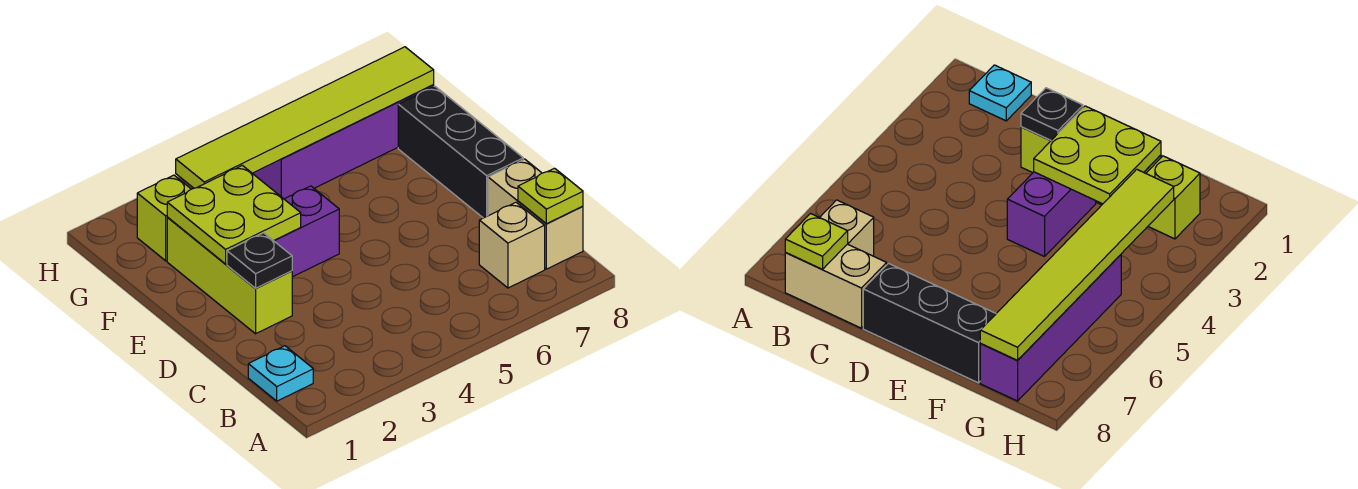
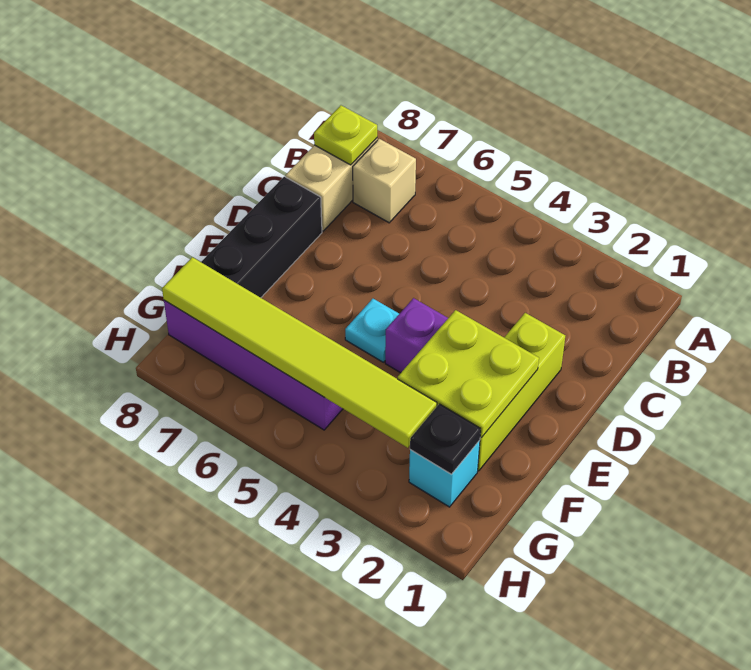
cyan 1x1 plate [248,346,313,401] -> cyan 1x1 plate moved to [345,299,399,362]
black 1x1 plate [227,233,292,289] -> black 1x1 plate moved to [410,404,481,474]
lime 1x1 brick [137,175,191,261] -> cyan 1x1 brick [409,440,480,507]

